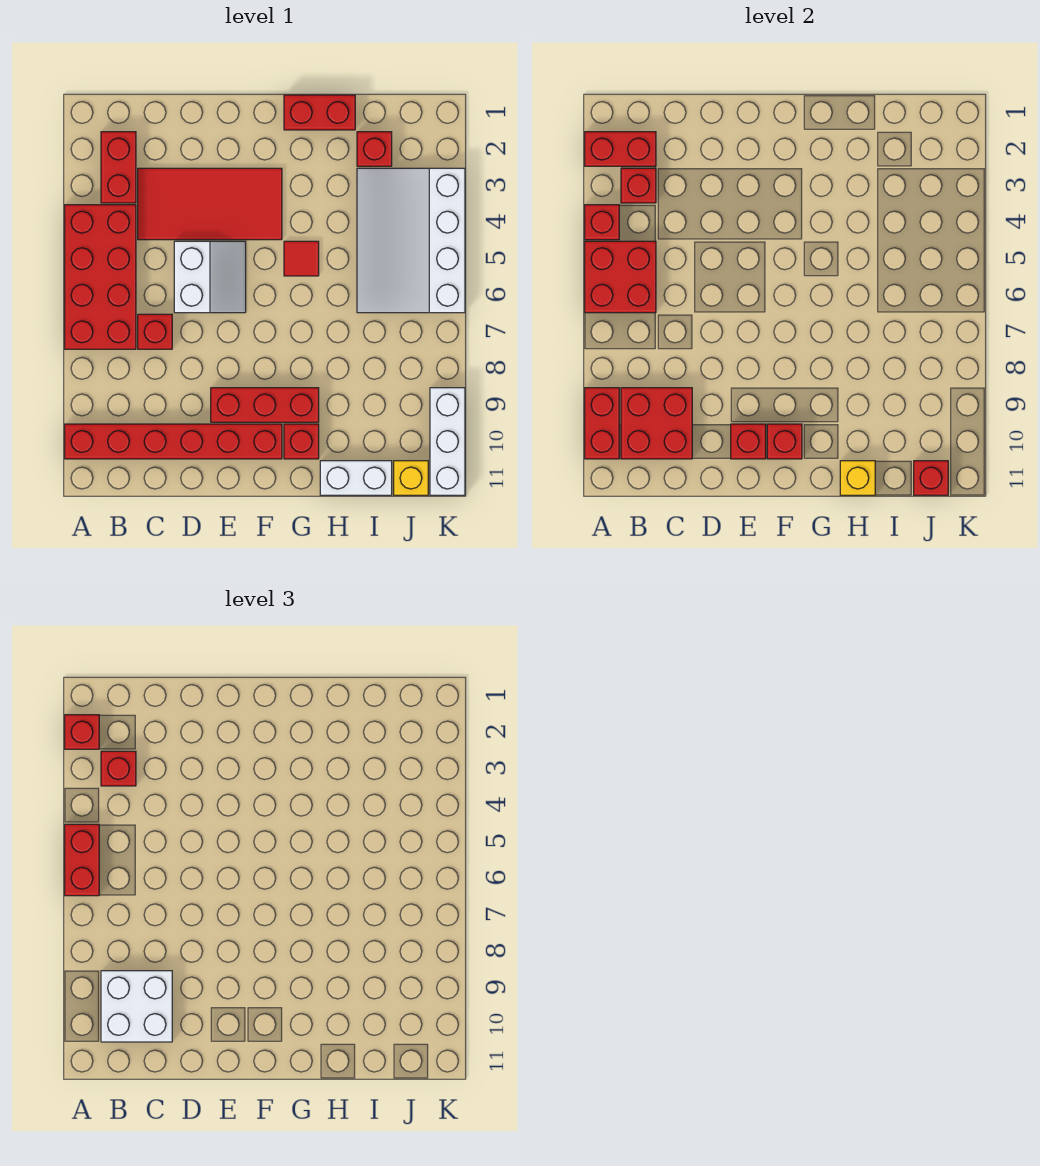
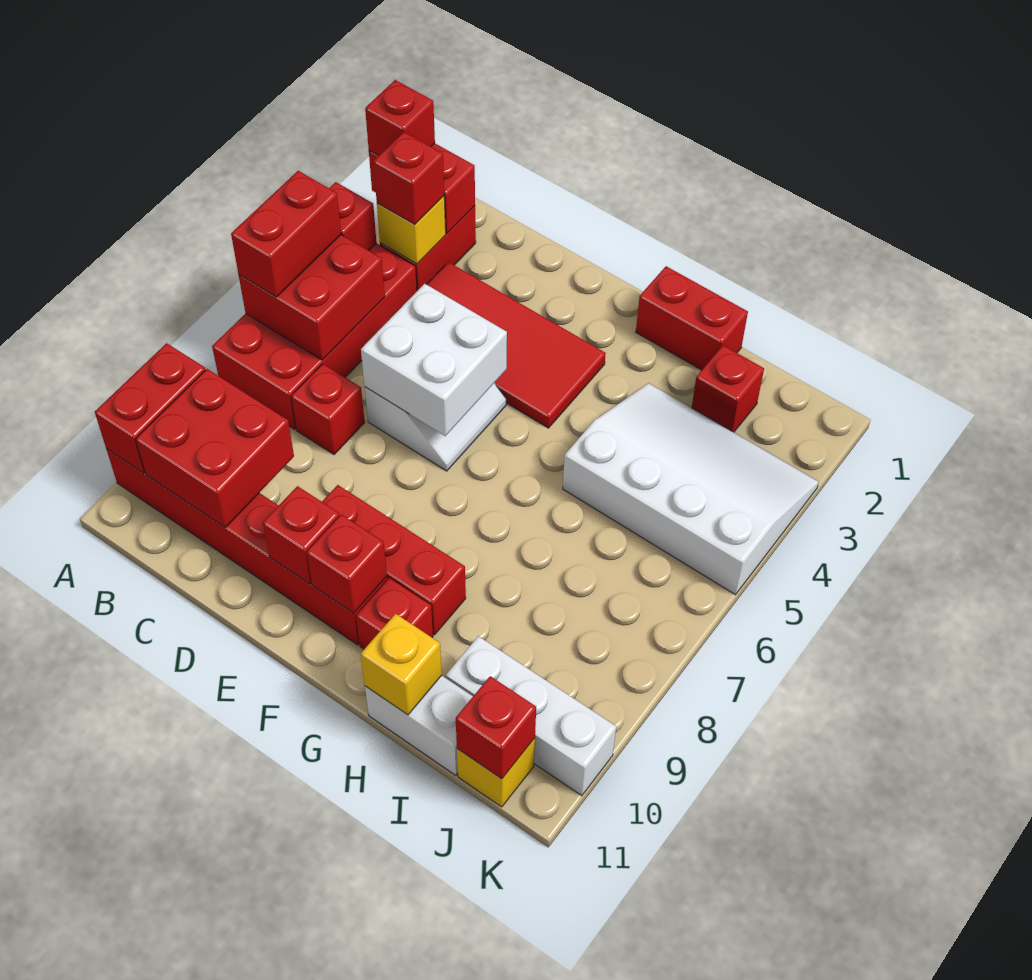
red 1x1 brick [621,168,656,203] -> yellow 1x1 brick [377,196,446,264]
white 2x2 brick [101,971,172,1042] -> white 2x2 brick moved to [361,284,507,436]
red 1x1 tile [284,241,319,276] -> none
white 3x4 slope [357,168,465,313] -> white 3x4 slope turned to [563,383,819,595]
white 1x3 brick [430,388,465,495] -> white 1x3 brick turned to [446,636,616,796]

